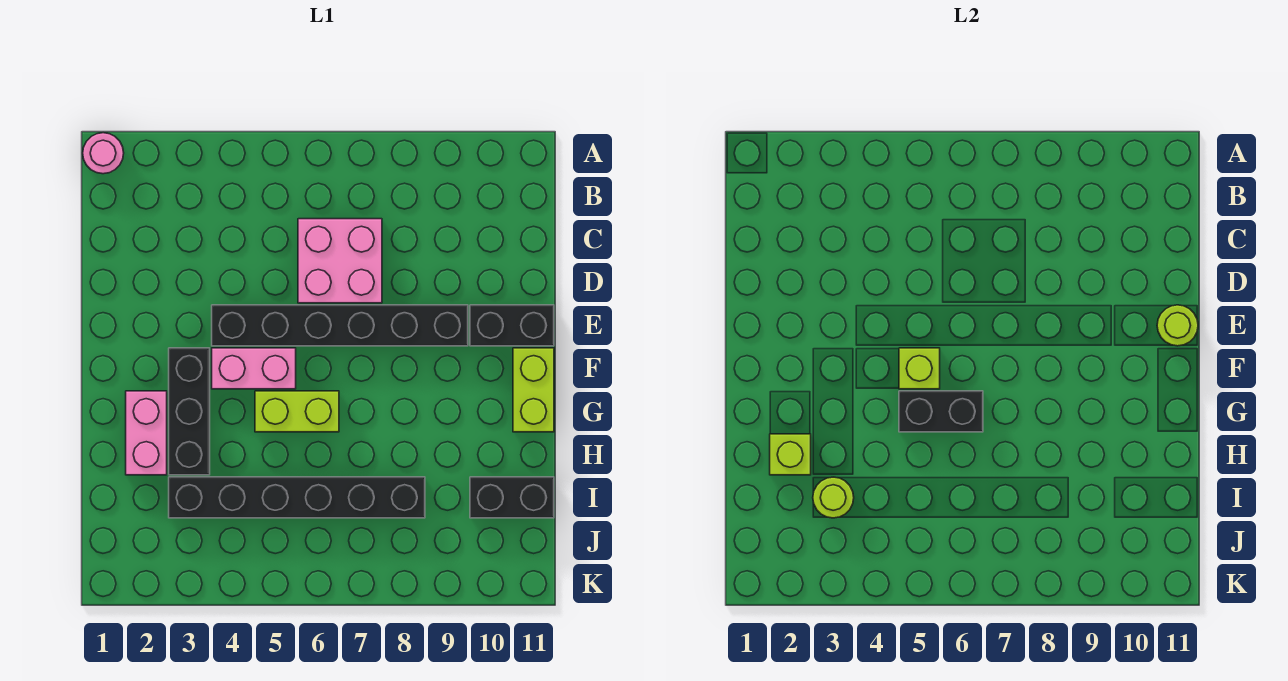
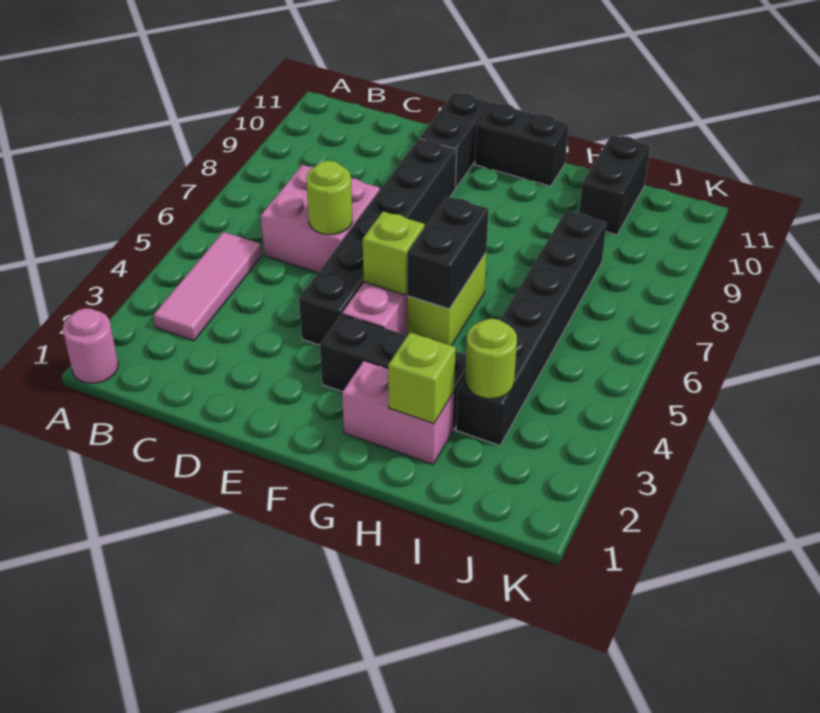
none -> pink 1x3 tile [153,232,262,341]
lime 1x1 round brick [1157,305,1198,346] -> lime 1x1 round brick moved to [306,161,352,235]
lime 1x2 brick [513,348,554,432] -> black 1x2 brick [475,103,569,186]

